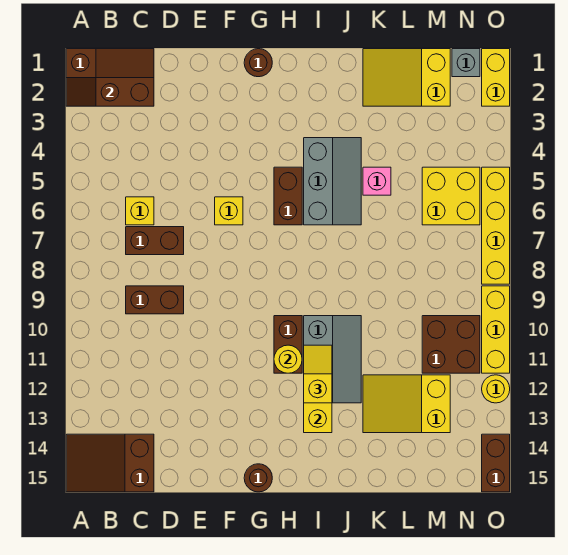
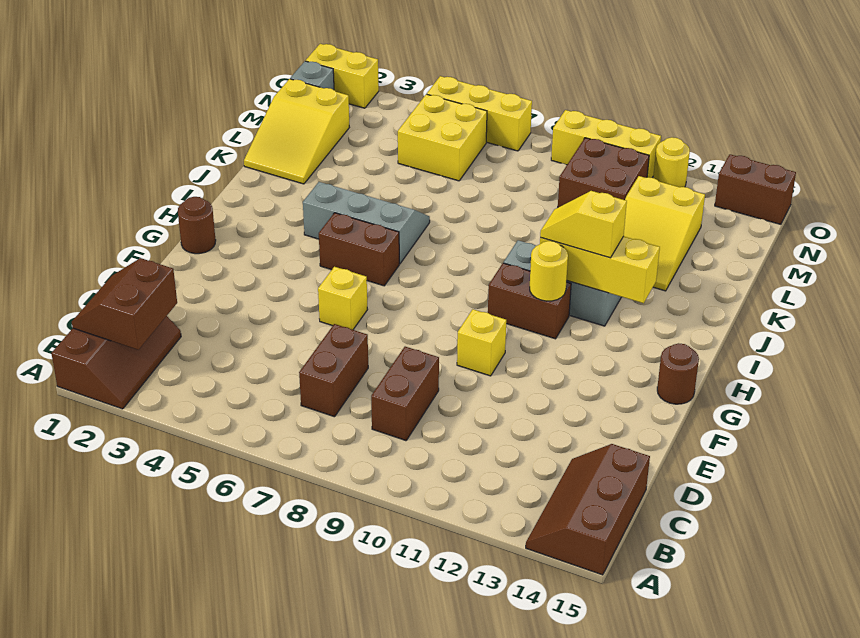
brown 2x3 slope [66,434,154,492] -> brown 2x3 slope turned to [526,444,650,575]
yellow 1x1 brick [126,197,154,225] -> yellow 1x1 brick moved to [457,309,506,376]
pink 1x1 brick [363,167,391,195] -> none
yellow 1x4 brick [482,167,510,284] -> yellow 1x3 brick [427,76,532,151]

